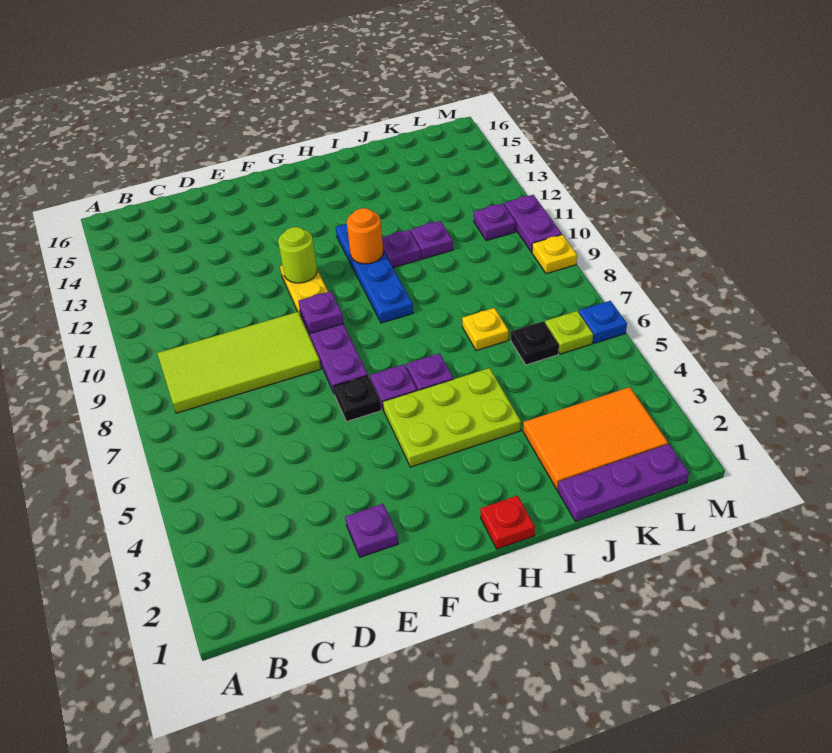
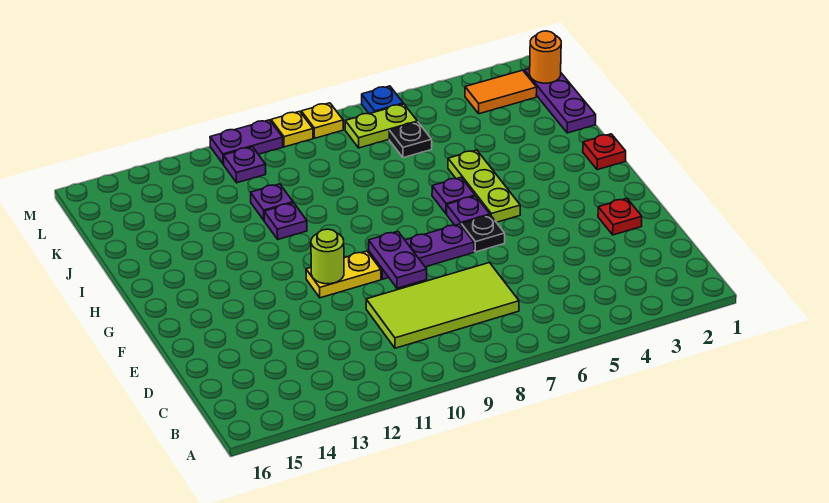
lime 2x4 tile [157,312,321,413] -> lime 2x4 tile turned to [366,263,519,348]
purple 1x1 plate [345,504,398,557] -> red 1x1 plate [598,198,642,235]
purple 1x1 plate [298,291,343,333] -> purple 1x2 plate [369,231,427,288]
lime 2x3 plate [383,368,521,467] -> lime 1x3 plate [448,150,520,222]
blue 1x4 plate [336,224,413,323] -> none
orange 1x1 round brick [347,208,383,264] -> orange 1x1 round brick moved to [530,31,561,83]
orange 2x3 tile [523,387,668,490] -> orange 1x2 tile [465,70,537,114]
yellow 1x1 plate [462,308,509,351] -> yellow 1x1 plate moved to [301,103,343,138]
lime 1x1 plate [545,311,593,354] -> lime 1x2 plate [345,104,417,148]

